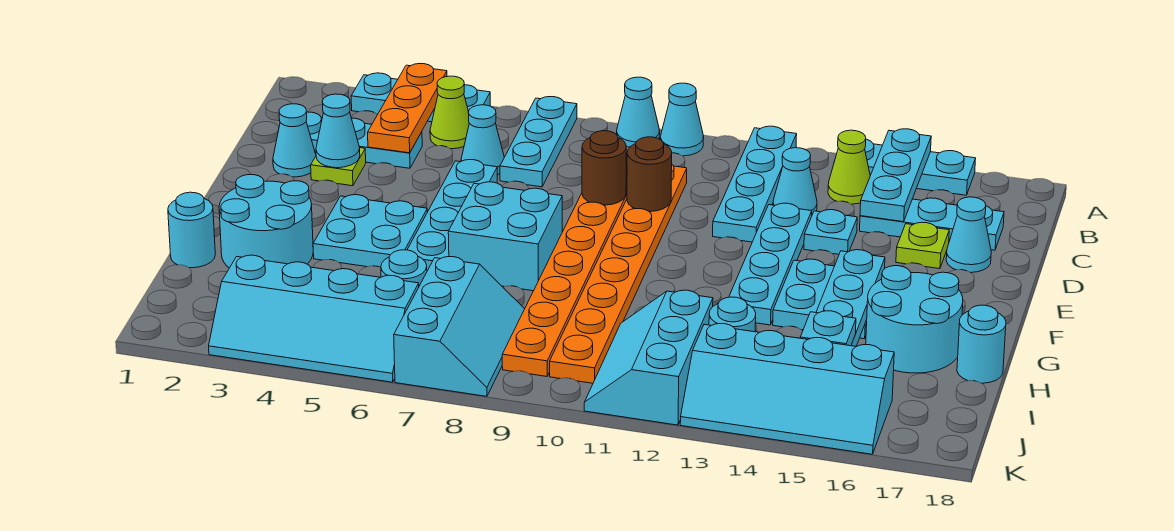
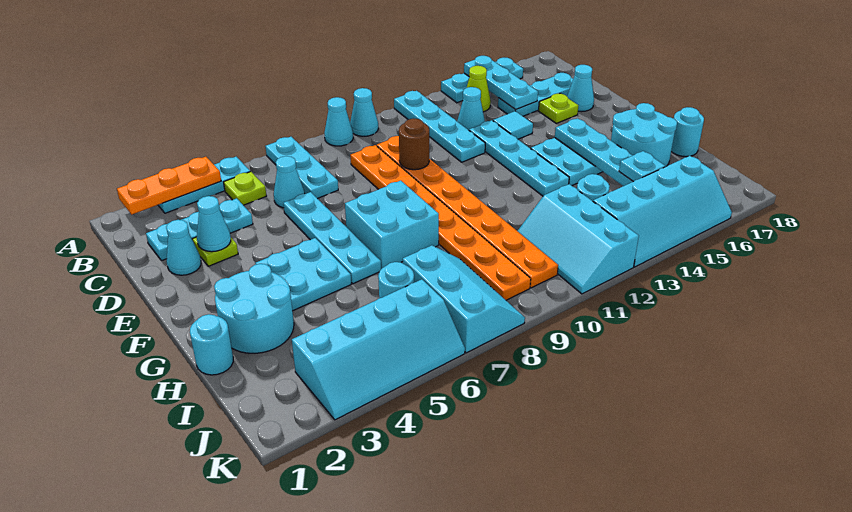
orange 1x3 plate [368,64,447,153] -> orange 1x3 plate turned to [117,157,221,215]
lime 1x1 cone [430,76,469,149] -> lime 1x1 plate [224,171,266,205]
brown 1x1 round brick [582,131,626,205] -> none
cyan 1x1 plate [804,210,857,254] -> cyan 1x1 tile [493,111,533,139]

